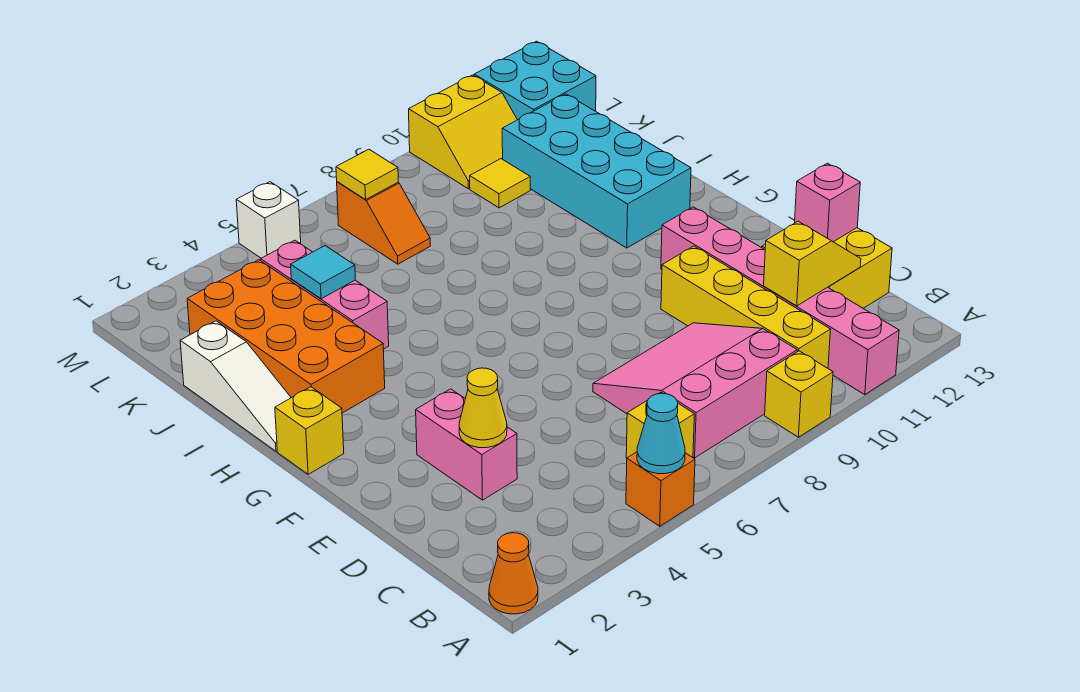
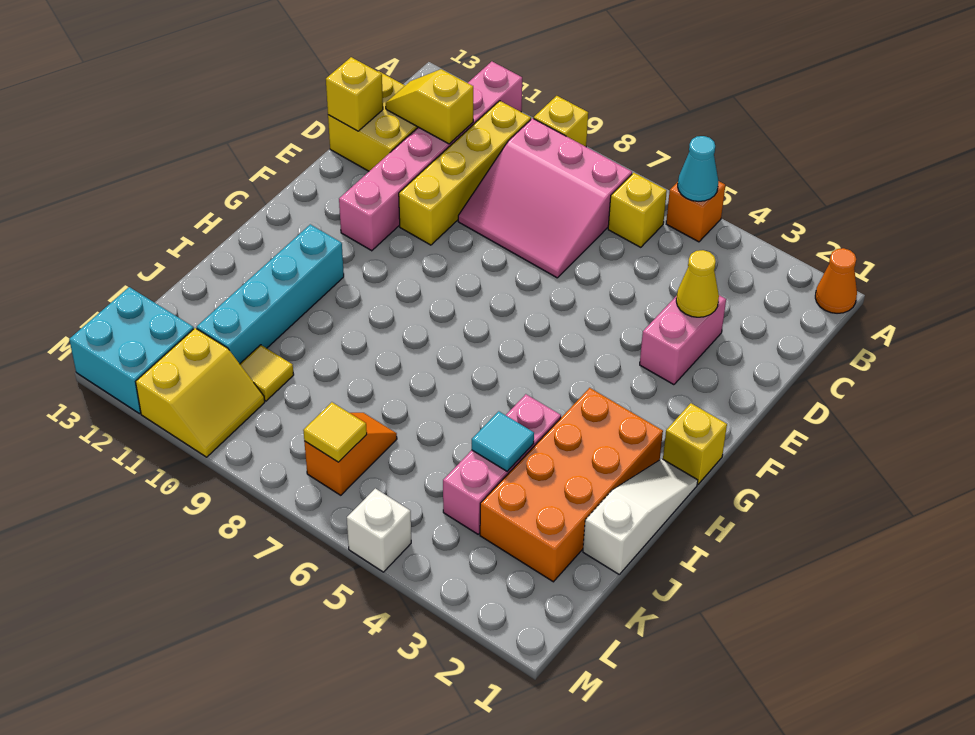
pink 1x1 brick [795,163,860,242] -> yellow 1x1 brick [326,57,383,131]
cyan 2x4 brick [502,94,691,248] -> cyan 1x4 brick [197,224,344,364]
yellow 2x2 slope [409,75,517,189] -> yellow 2x2 slope turned to [136,328,265,457]

